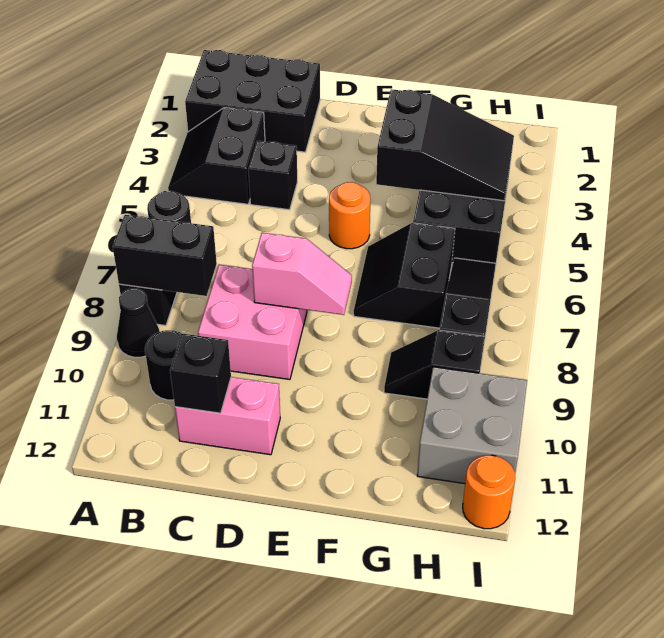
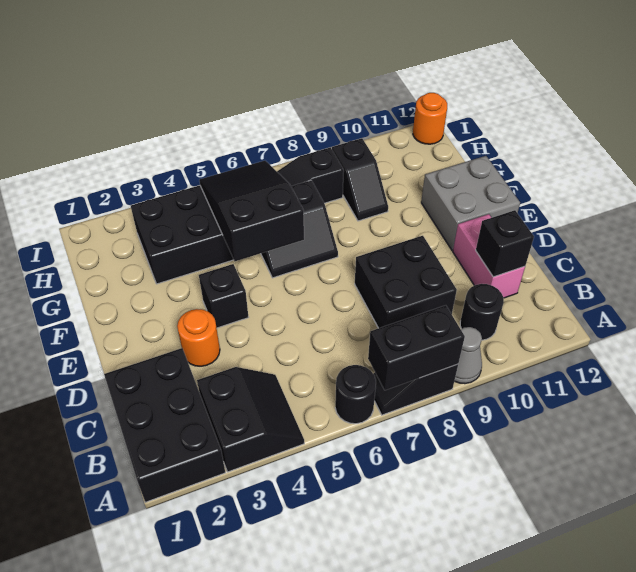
black 2x2 slope [168,108,265,204] -> black 2x2 slope turned to [197,367,304,472]
black 1x2 brick [113,215,217,296] -> black 1x2 brick turned to [368,305,465,390]
black 1x1 cone [117,289,160,357] -> grey 1x1 cone [455,327,482,384]
black 1x1 brick [248,141,297,210] -> black 1x1 brick moved to [199,264,248,328]
pink 2x2 brick [198,265,307,380] -> black 2x2 brick [355,236,457,328]
pink 1x2 slope [252,233,352,315] -> none
orange 1x1 round brick [329,182,370,249] -> orange 1x1 round brick moved to [177,309,220,366]
black 2x3 slope [376,89,514,201] -> black 2x3 slope moved to [199,161,304,261]
grey 2x2 brick [417,367,527,484] -> grey 2x2 brick moved to [421,156,520,250]

